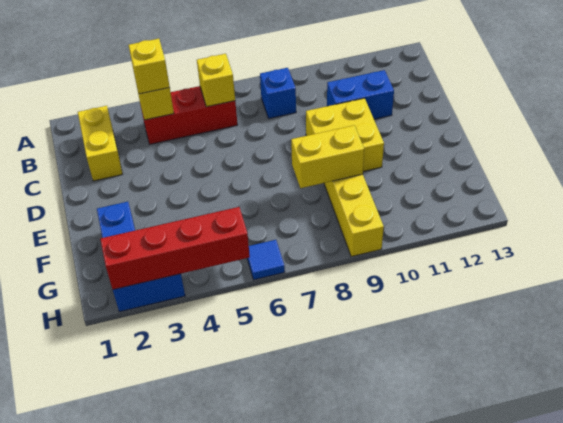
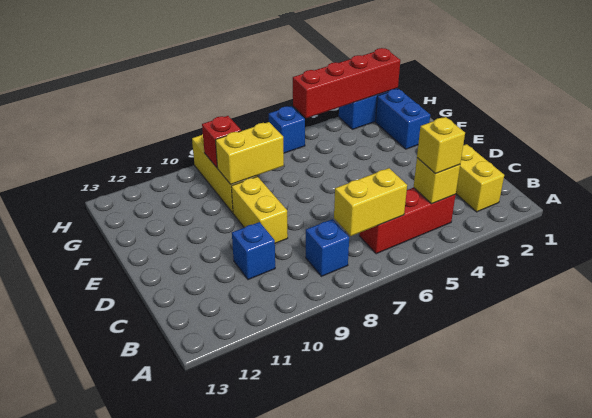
yellow 1x1 brick [197,54,235,107] -> yellow 1x2 brick [334,168,407,236]
blue 1x2 brick [327,70,394,119] -> blue 1x1 brick [232,222,275,280]
yellow 2x2 brick [306,98,384,171] -> yellow 1x2 brick [231,177,288,243]
none -> red 1x1 brick [202,116,241,168]
blue 1x1 tile [247,240,285,280] -> blue 1x1 brick [269,106,305,153]

